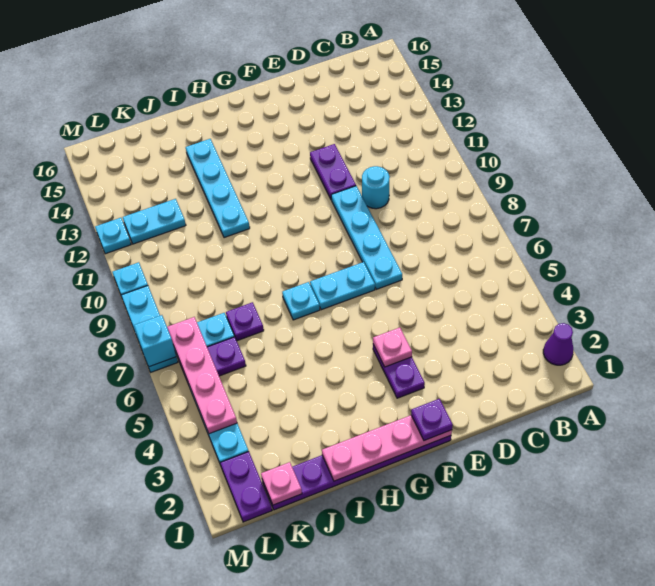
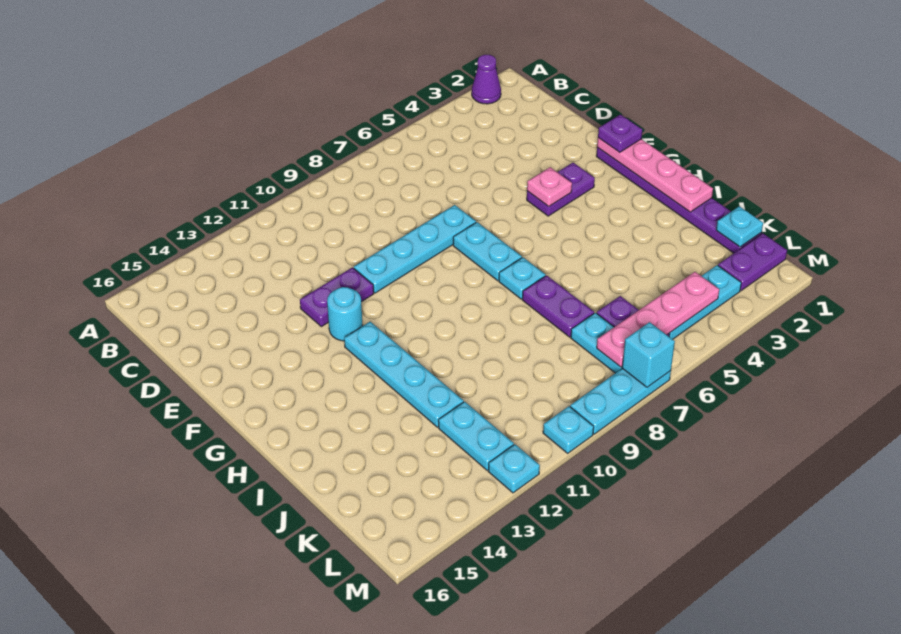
cyan 1x1 round brick [362,166,390,209] -> cyan 1x1 round brick moved to [327,287,363,341]
cyan 1x4 plate [186,139,250,238] -> cyan 1x4 plate turned to [344,322,464,427]
purple 1x1 plate [226,302,264,341] -> purple 1x2 plate [522,275,594,337]
pink 1x1 plate [261,462,302,505] -> cyan 1x1 plate [716,206,763,247]

